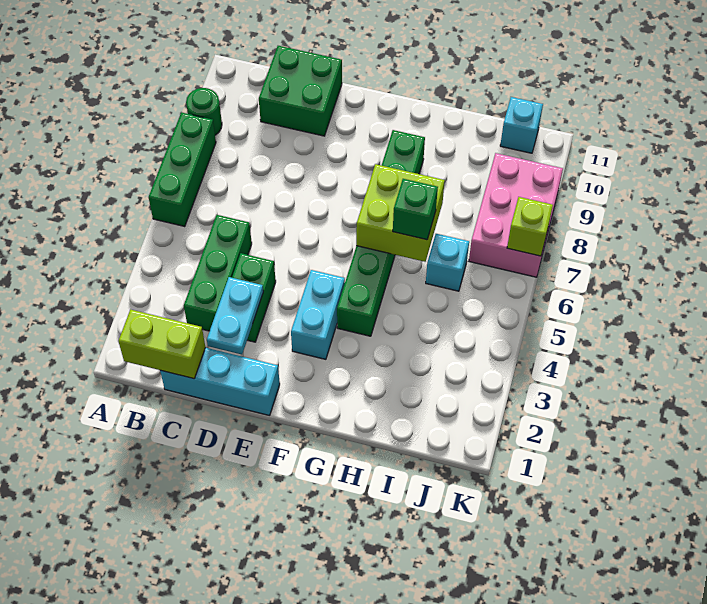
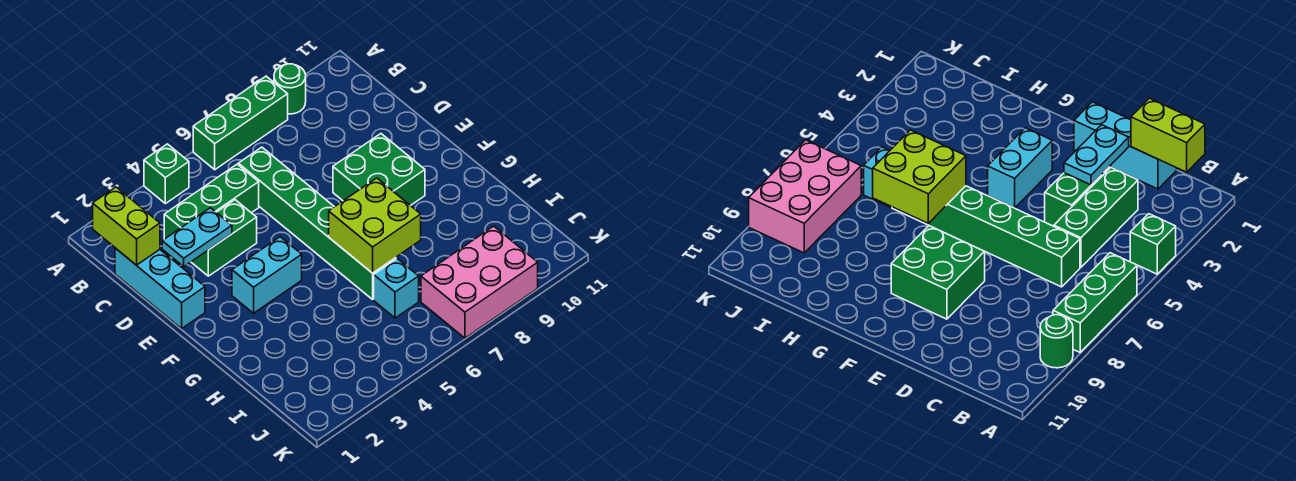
green 2x2 brick [259,46,342,136] -> green 2x2 brick moved to [333,134,425,206]
green 1x6 brick [337,130,425,336] -> green 1x6 brick turned to [238,147,396,299]
green 1x1 brick [393,179,438,240] -> green 1x1 brick moved to [144,144,189,204]
cyan 1x1 brick [500,97,543,153] -> none
lime 1x1 brick [507,197,553,256] -> none

